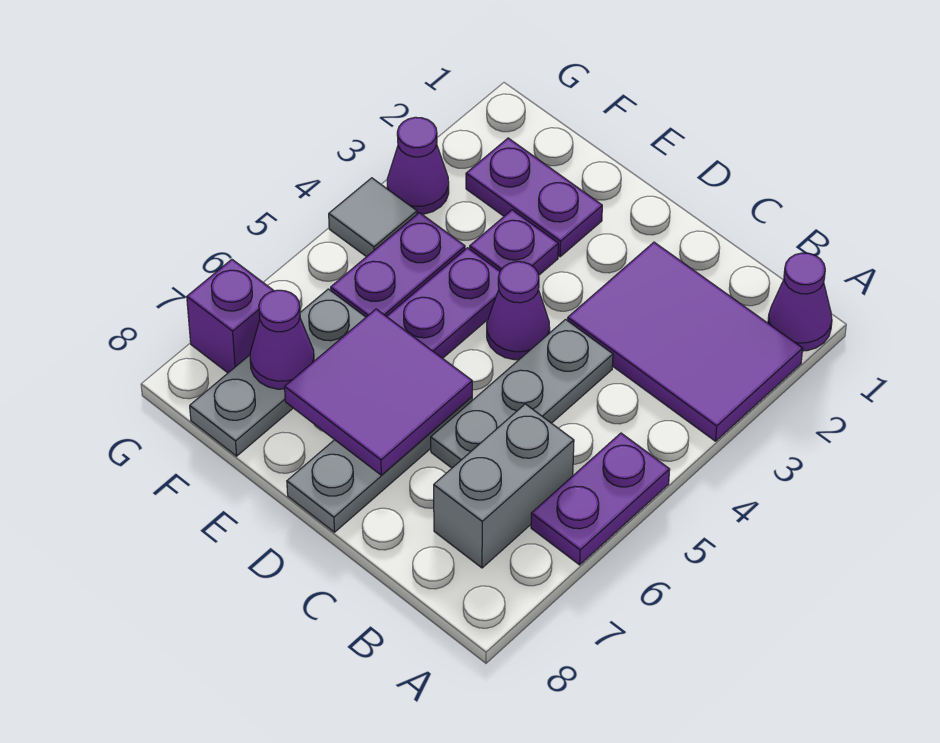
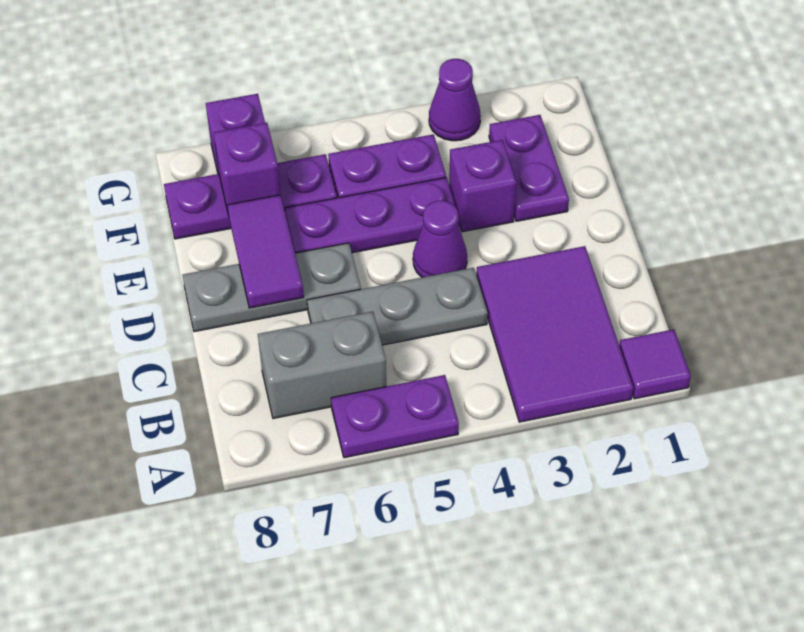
purple 1x1 cone [768,253,832,351] -> purple 1x1 tile [619,329,691,399]
purple 2x2 tile [285,309,472,475] -> purple 1x2 tile [227,195,304,308]
purple 1x1 plate [470,210,558,275] -> purple 1x1 brick [449,140,517,232]
grey 1x3 plate [190,289,366,456] -> purple 1x3 plate [164,154,337,239]
purple 1x1 cone [250,290,314,389] -> purple 1x1 brick [214,123,280,212]
grey 1x1 tile [329,178,417,257] -> none

